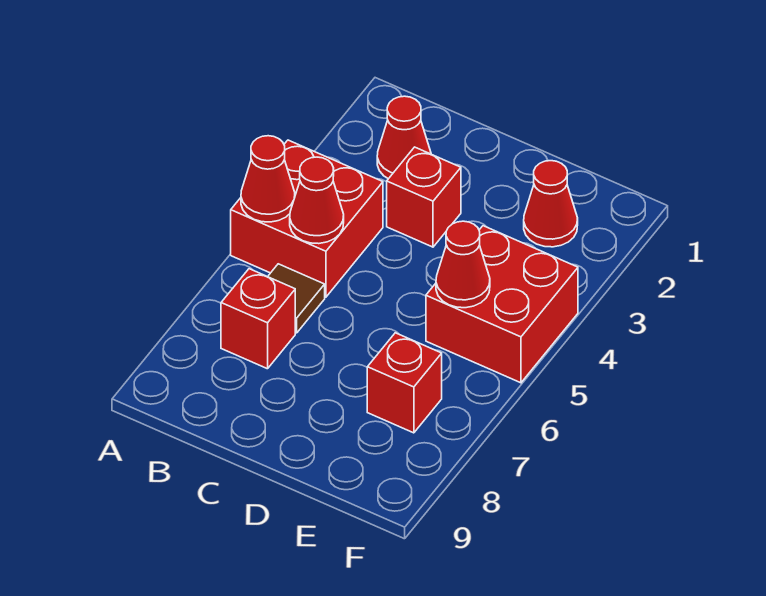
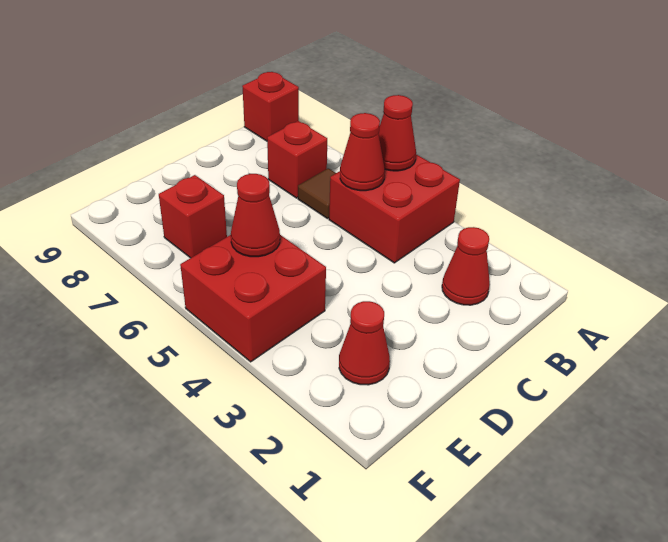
red 1x1 brick [387,147,461,247] -> red 1x1 brick moved to [242,72,299,141]

